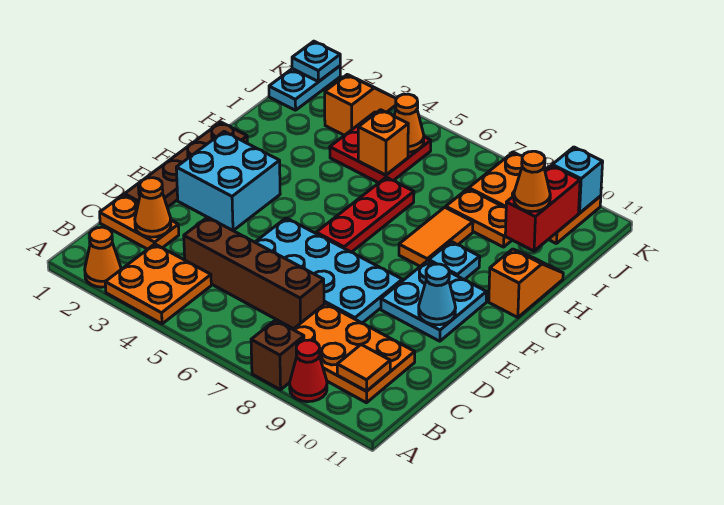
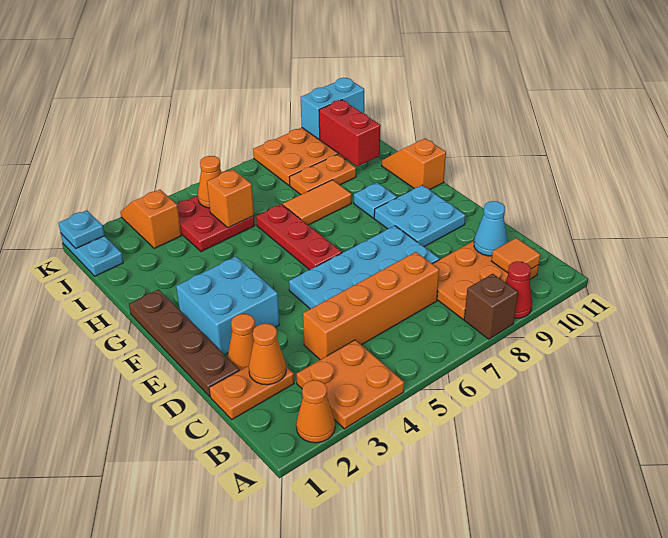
brown 1x4 brick [184,217,324,329] -> orange 1x4 brick [303,252,439,360]
cyan 1x1 cone [419,264,456,325] -> cyan 1x1 cone moved to [474,201,507,256]
orange 1x2 tile [399,207,473,266] -> orange 1x2 tile turned to [283,180,352,225]
orange 1x1 cone [514,151,550,212] -> orange 1x1 cone moved to [228,314,255,370]
cyan 1x1 brick [552,147,603,213] -> cyan 1x2 brick [301,78,364,139]

